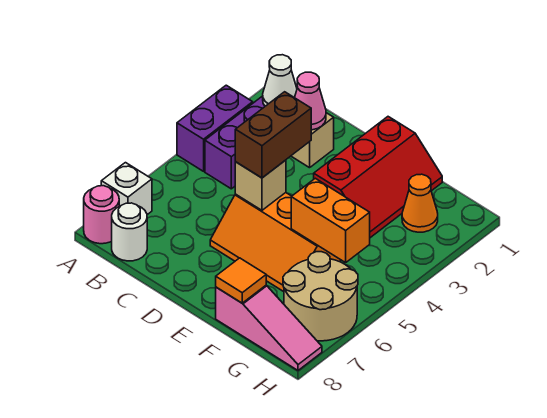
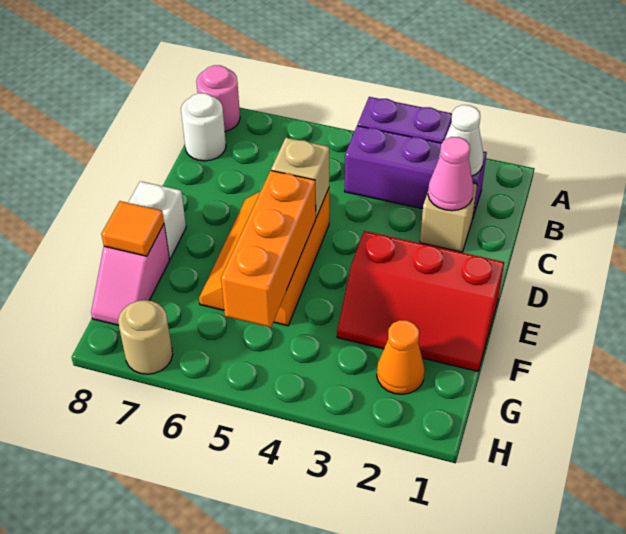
white 1x1 brick [101,163,152,215] -> white 1x1 brick moved to [128,181,186,259]
brown 1x2 brick [235,92,311,178] -> none
orange 1x2 brick [291,178,370,263] -> orange 1x3 brick [221,171,316,327]
pink 1x3 slope [216,285,322,370] -> pink 1x2 slope [91,225,170,325]
tan 2x2 round brick [283,252,358,341] -> tan 1x1 round brick [118,300,173,374]

